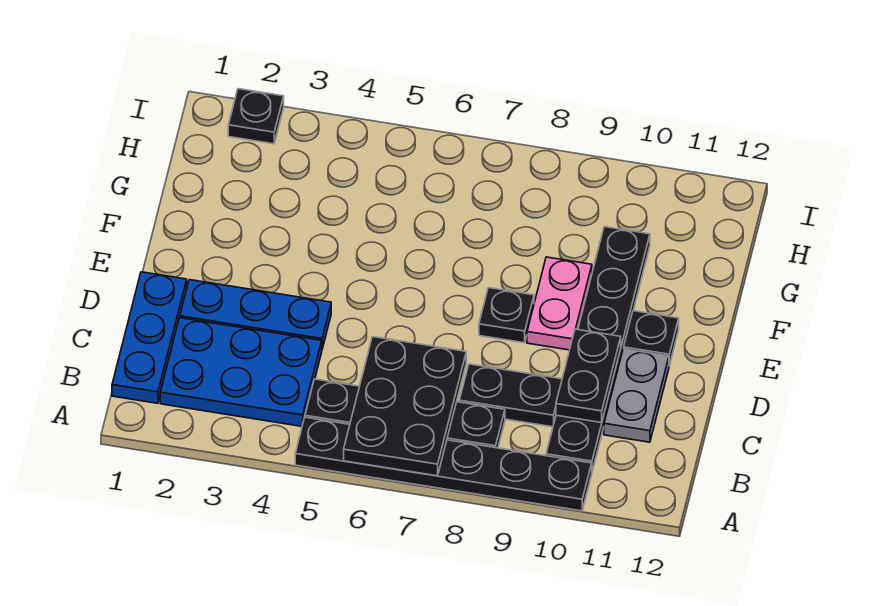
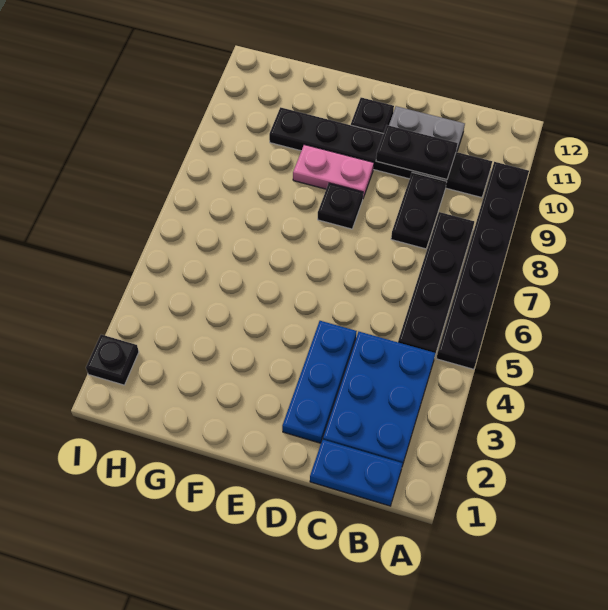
black 2x3 plate [344,337,466,476] -> none
blue 1x3 plate [112,272,187,403] -> blue 1x2 plate [310,439,403,506]

